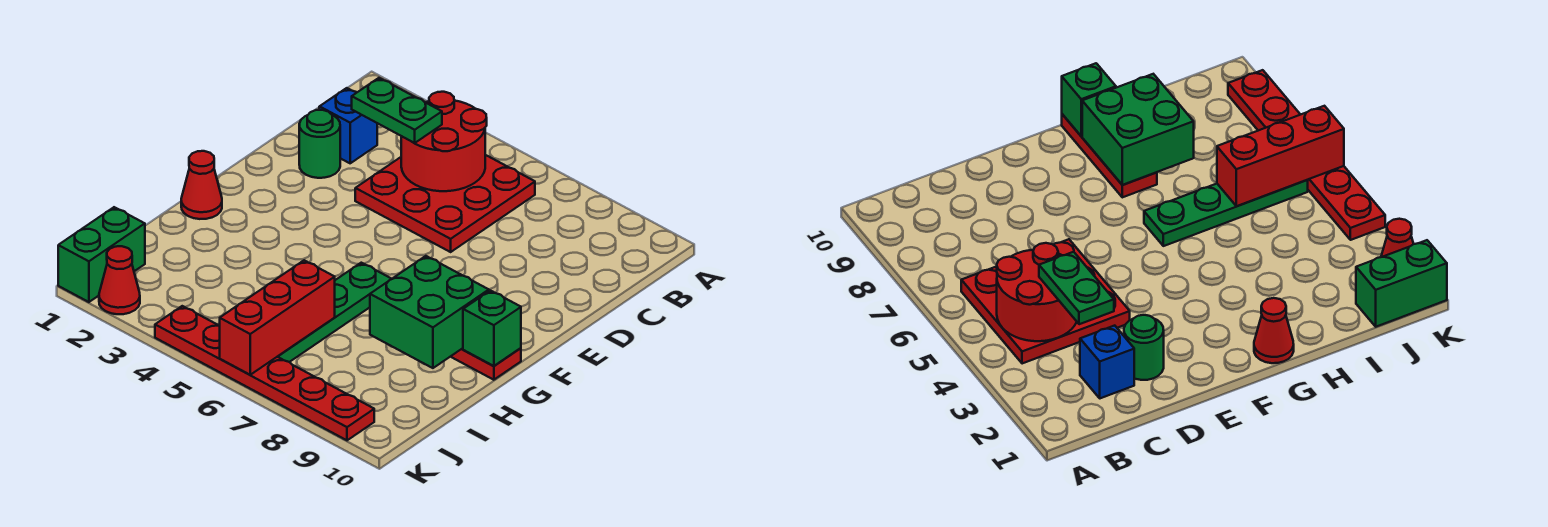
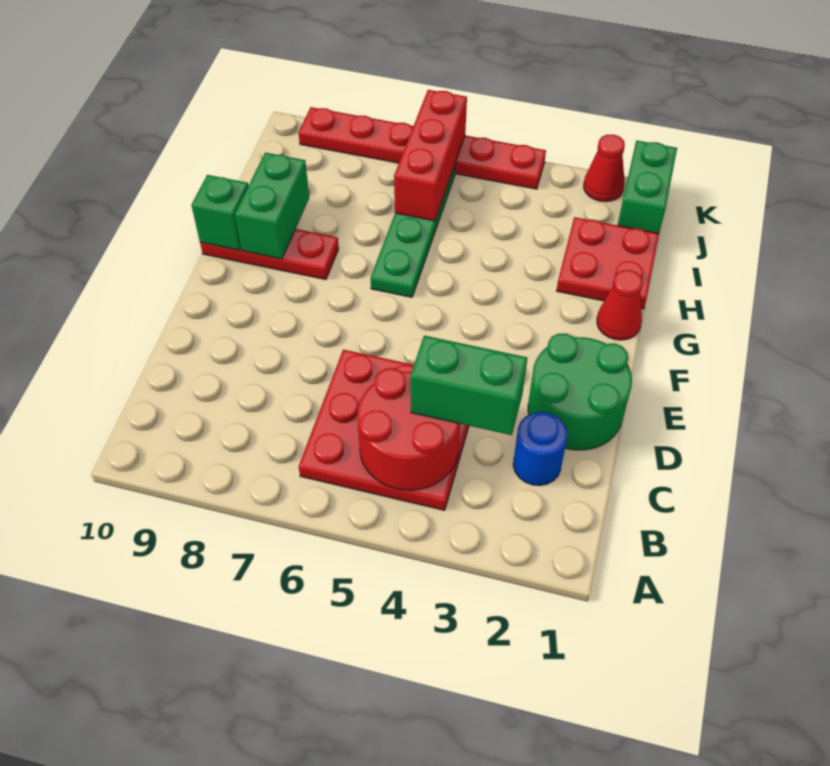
blue 1x1 brick [319,88,377,163] -> blue 1x1 round brick [513,412,567,486]
green 1x2 plate [352,78,442,143] -> green 1x2 brick [410,336,527,435]
green 1x1 round brick [299,110,340,178] -> green 2x2 round brick [528,334,632,450]
green 2x2 brick [370,256,489,368] -> green 1x2 brick [235,153,309,259]
none -> red 2x2 plate [556,217,659,309]

